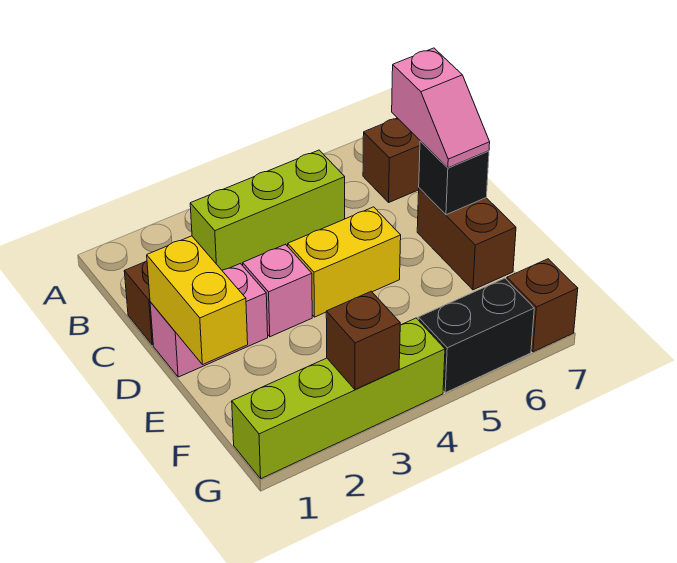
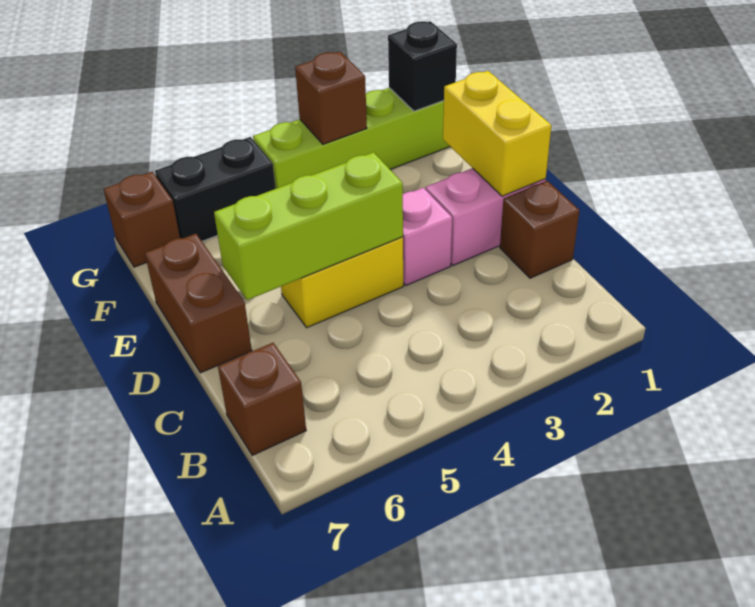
lime 1x3 brick [190,150,345,270] -> lime 1x3 brick moved to [214,152,403,300]
pink 1x2 slope [392,48,490,168] -> none
black 1x1 brick [419,141,489,215] -> black 1x1 brick moved to [388,21,457,111]

